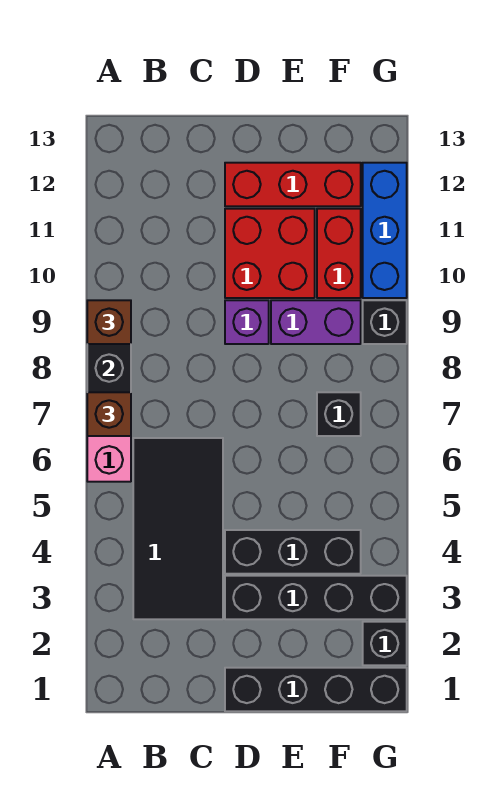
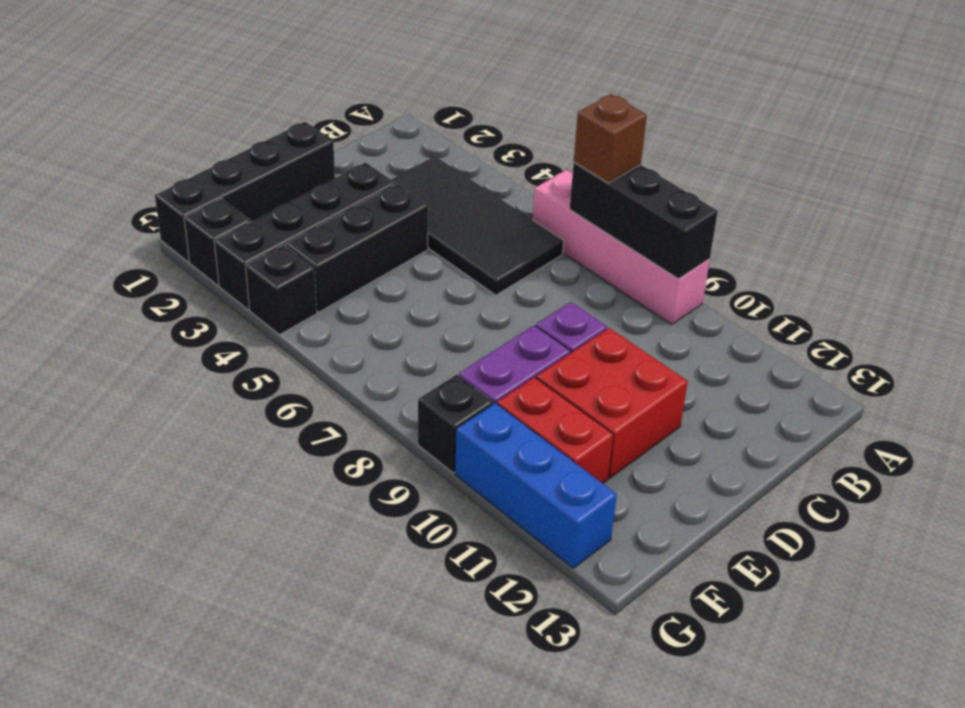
brown 1x1 brick [87,300,131,344] -> none
red 1x3 brick [225,163,361,206] -> none
black 1x1 brick [317,392,361,436] -> black 1x1 brick moved to [246,245,317,335]

